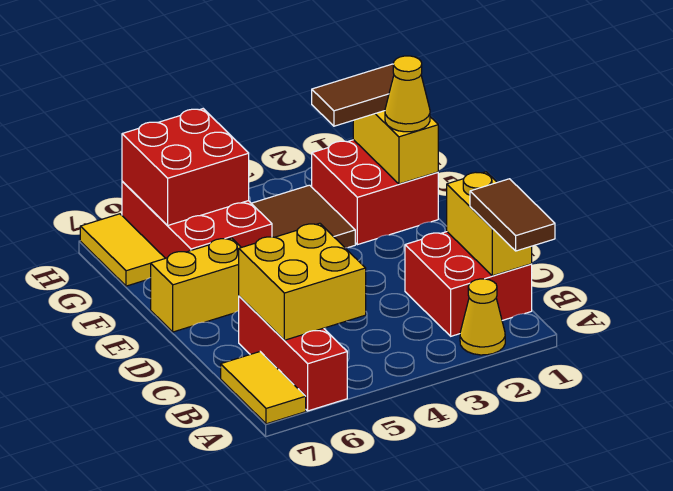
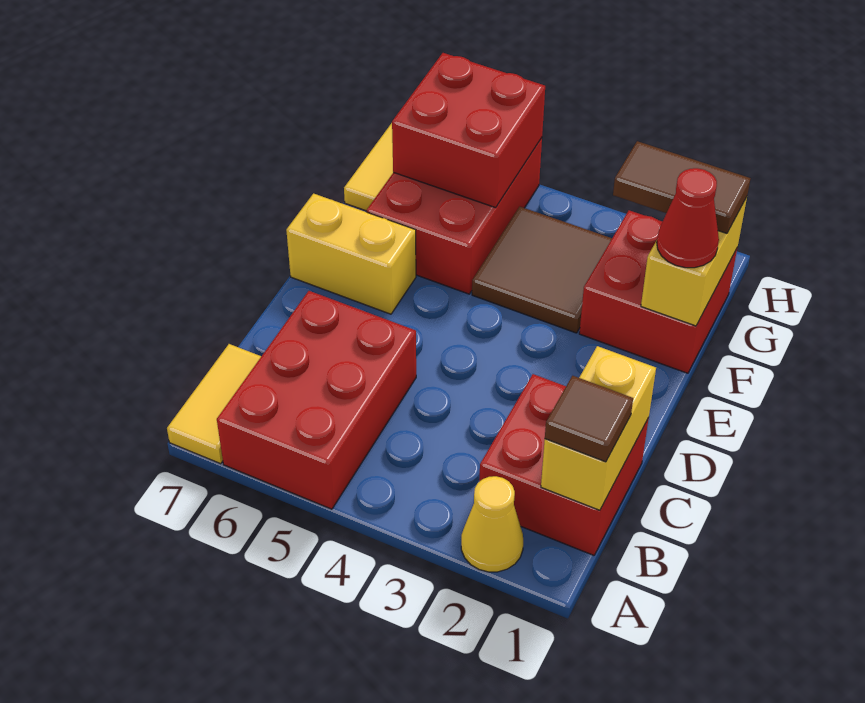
brown 1x2 tile [470,179,555,251] -> brown 1x1 tile [545,376,633,462]
red 1x3 brick [239,296,347,411] -> red 2x3 brick [217,291,416,509]
yellow 2x2 brick [239,223,366,340] -> none
yellow 1x1 cone [385,56,430,132] -> red 1x1 cone [657,168,719,268]

